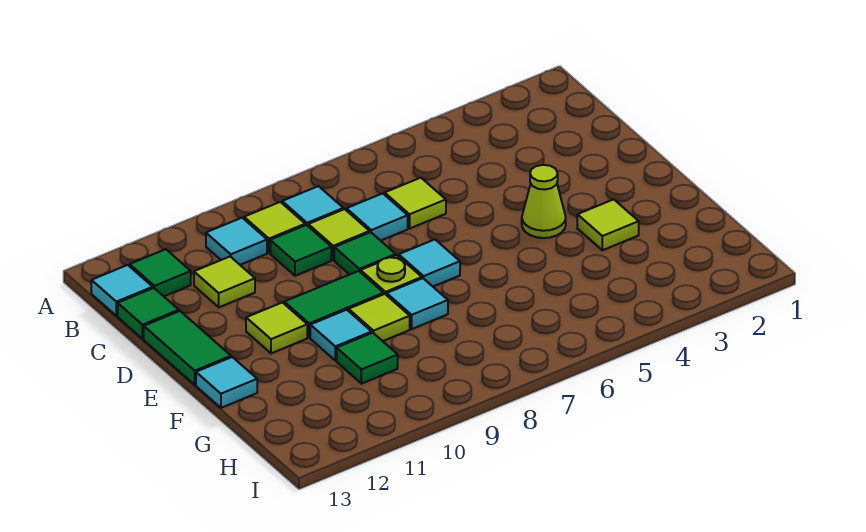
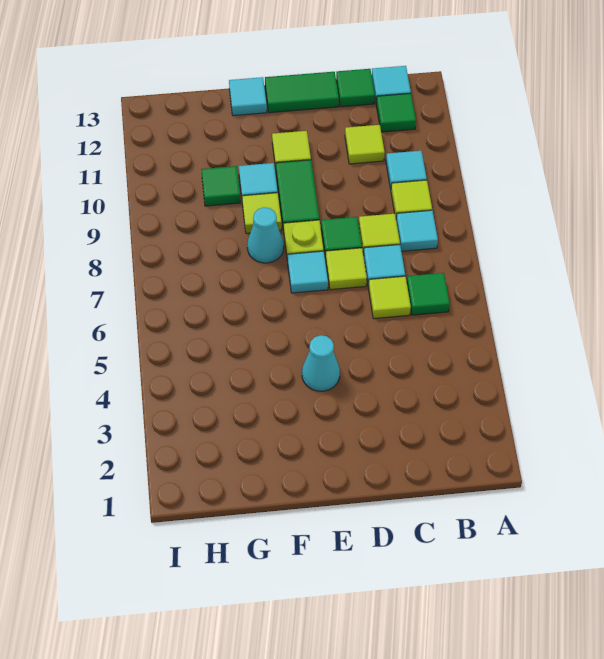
green 1x1 tile [270,225,331,276] -> green 1x1 tile moved to [407,273,450,315]
lime 1x1 cone [522,165,566,238] -> cyan 1x1 cone [302,335,340,391]
lime 1x1 tile [577,199,639,250] -> lime 1x1 tile moved to [326,248,367,290]
cyan 1x1 tile [387,278,448,329] -> cyan 1x1 cone [247,207,284,263]

